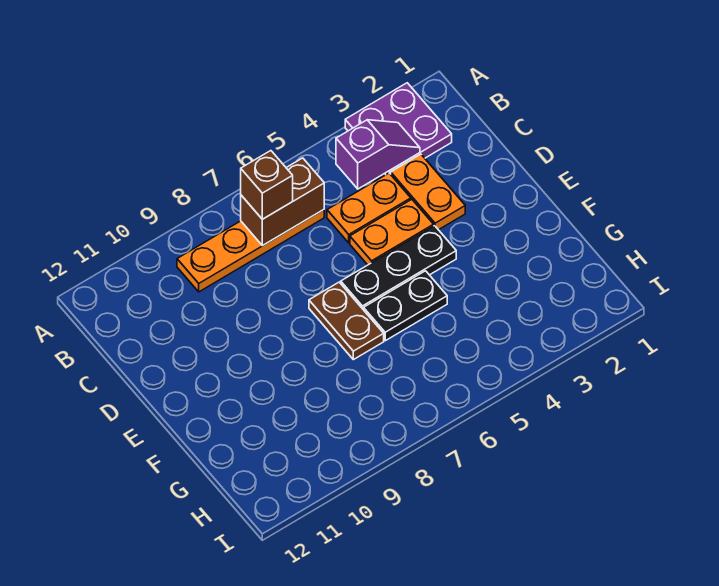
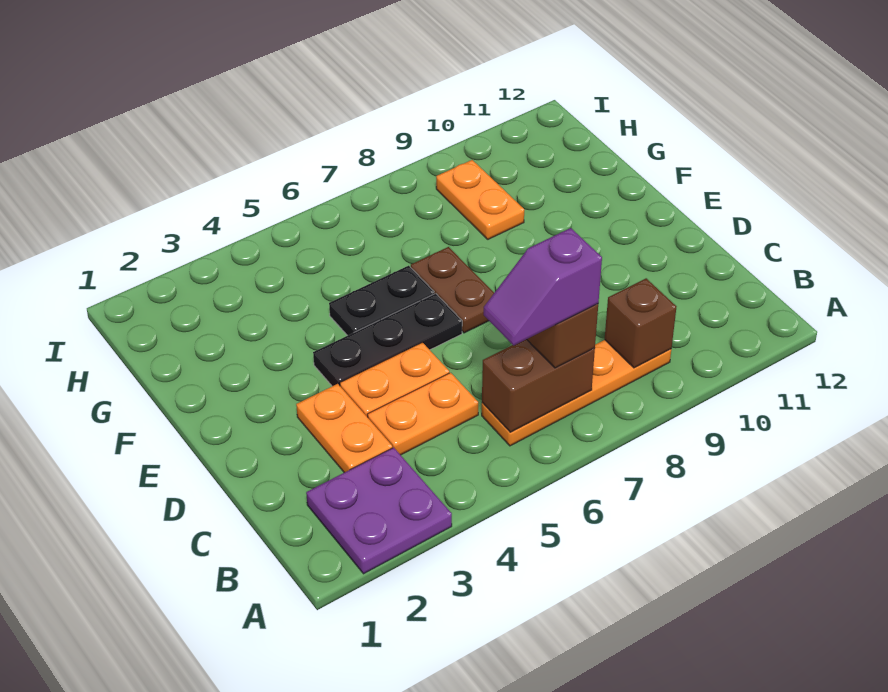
purple 1x2 slope [336,120,420,189] -> purple 1x2 slope moved to [484,228,602,345]
none -> brown 1x1 brick [605,278,676,368]
none -> orange 1x2 plate [436,160,524,239]

